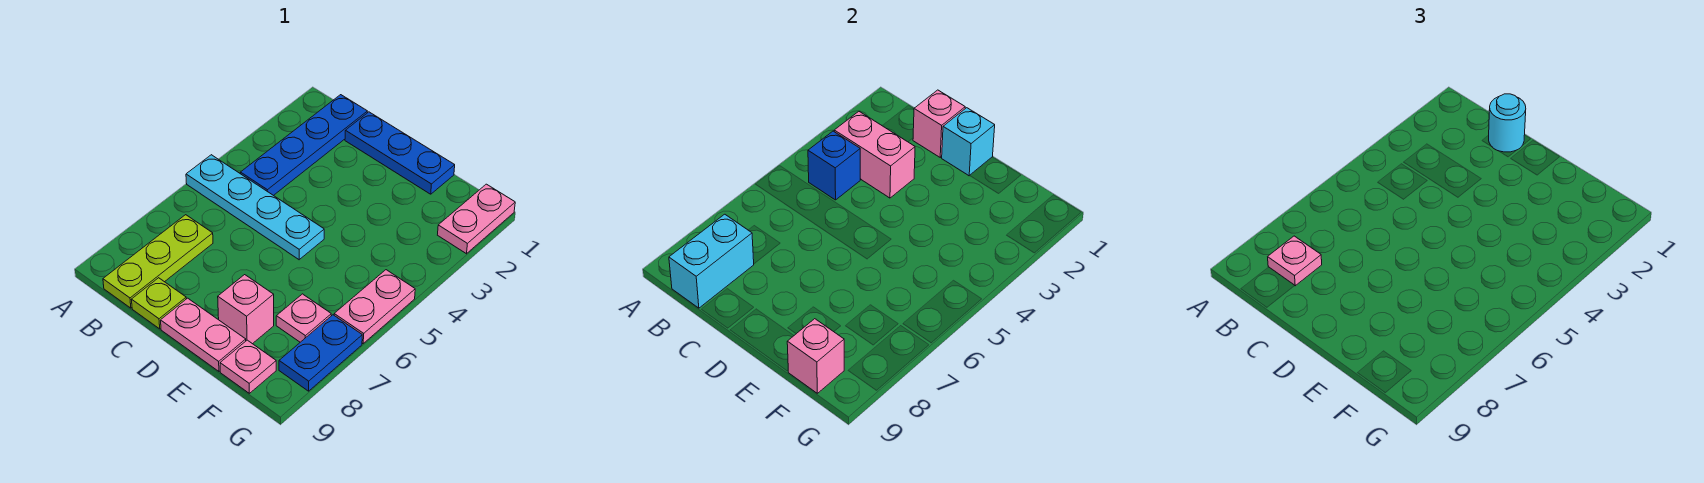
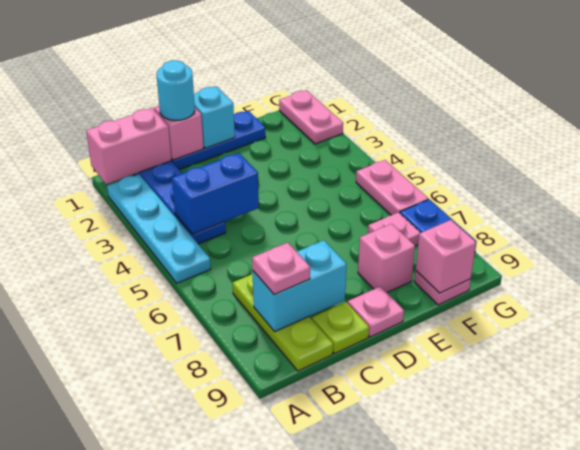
cyan 1x4 plate [186,155,324,260] -> cyan 1x4 plate turned to [107,174,211,283]
pink 1x2 brick [834,112,915,198] -> pink 1x2 brick moved to [86,108,171,184]
blue 1x1 brick [808,131,860,200] -> blue 1x2 brick [172,153,259,234]
cyan 1x2 brick [669,214,754,308] -> cyan 1x2 brick turned to [253,240,347,332]
pink 1x2 plate [161,298,246,371] -> pink 1x1 plate [348,286,404,337]

